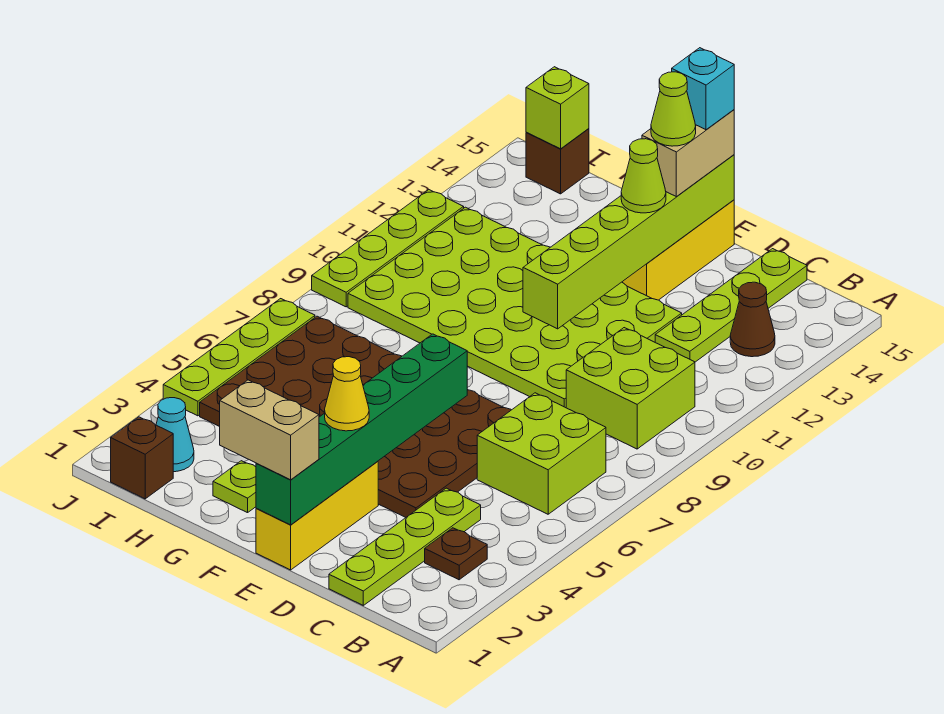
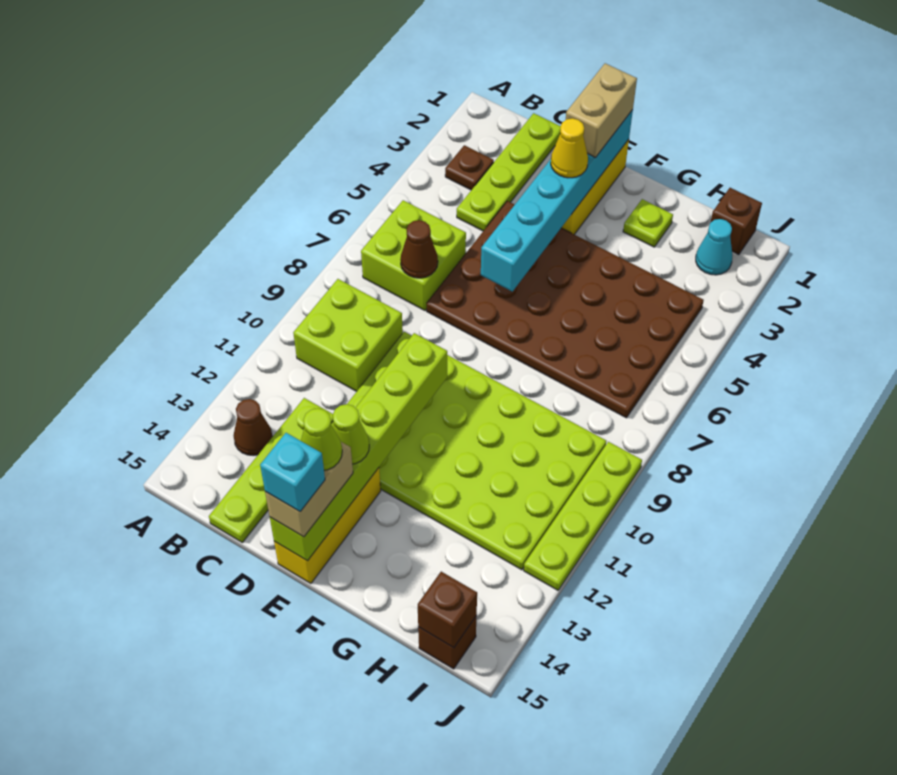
none -> brown 1x1 cone [400,220,438,278]
green 1x6 brick [256,334,467,525] -> cyan 1x6 brick [481,110,633,292]
tan 1x2 brick [220,380,319,480] -> tan 1x2 brick turned to [566,63,637,158]
lime 1x1 brick [526,67,589,149] -> brown 1x1 brick [418,572,477,648]
lime 1x4 plate [163,299,315,416] -> none

